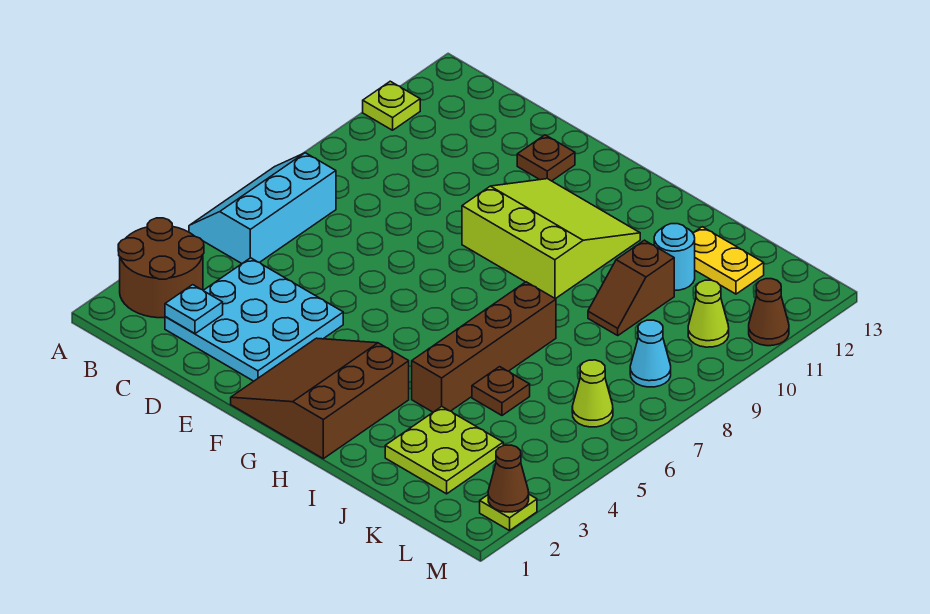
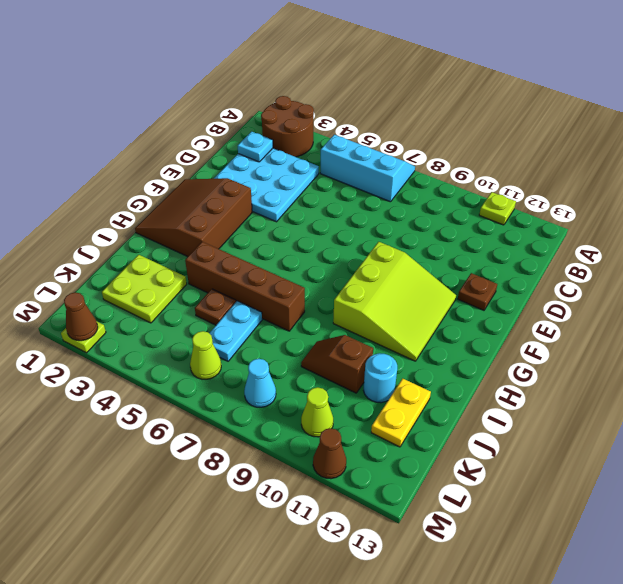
brown 3x3 slope [231,338,409,459] -> brown 3x3 slope turned to [135,178,252,257]
none -> cyan 1x2 plate [209,301,262,361]

